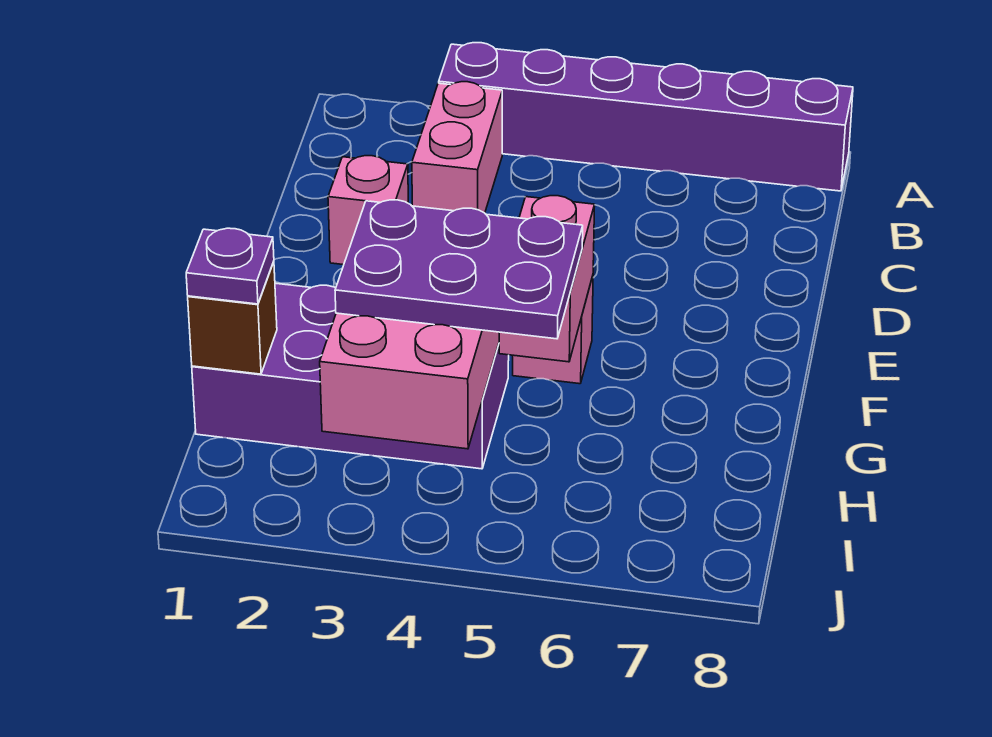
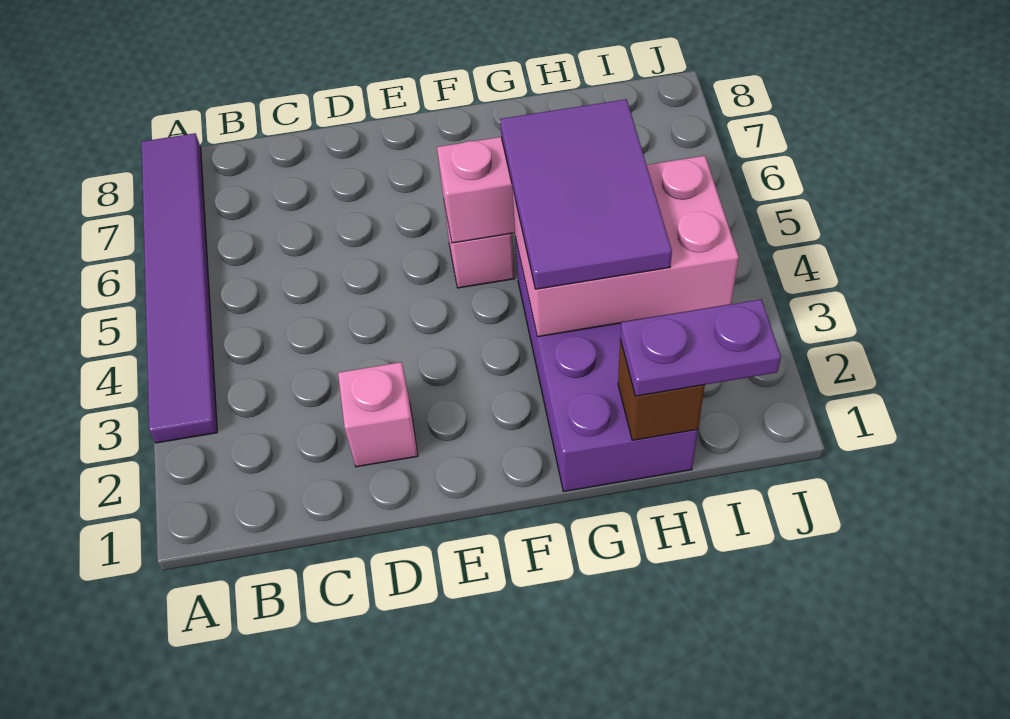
purple 1x6 brick [439,43,853,191] -> purple 1x6 tile [142,133,217,443]
pink 1x2 brick [412,82,502,213] -> none
purple 2x3 plate [335,200,583,339] -> purple 2x3 tile [500,99,672,289]
purple 1x1 plate [186,228,274,304] -> purple 1x2 plate [620,299,781,396]

